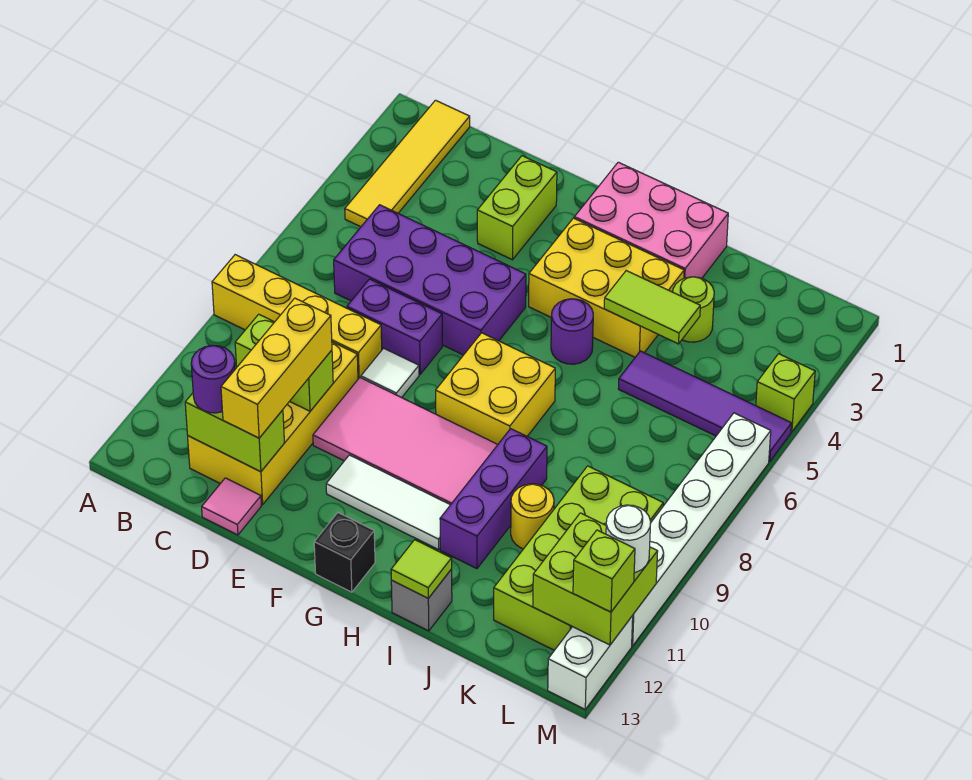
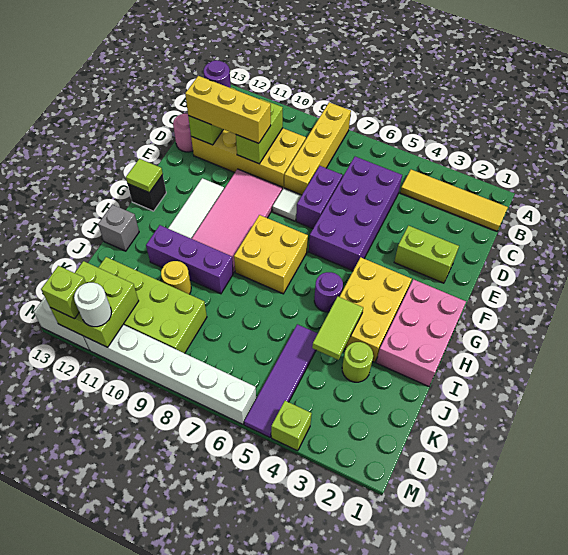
pink 1x1 tile [202,478,261,535] -> pink 1x1 round brick [173,114,193,152]
lime 1x1 tile [391,540,452,598] -> lime 1x1 tile moved to [126,159,163,193]

